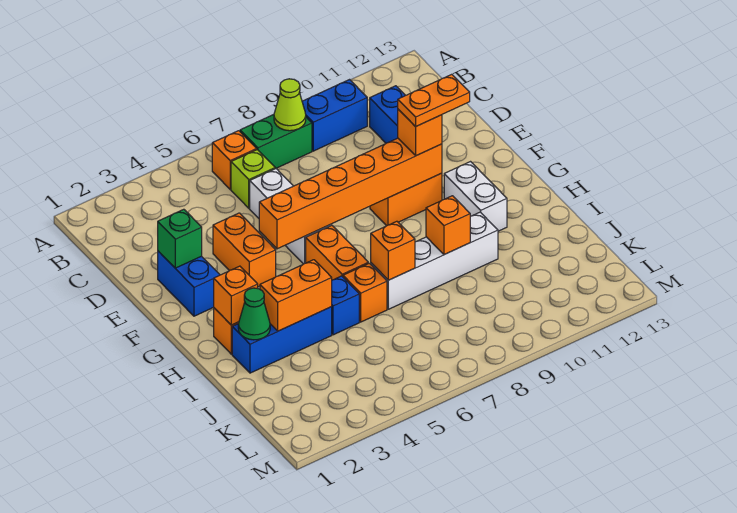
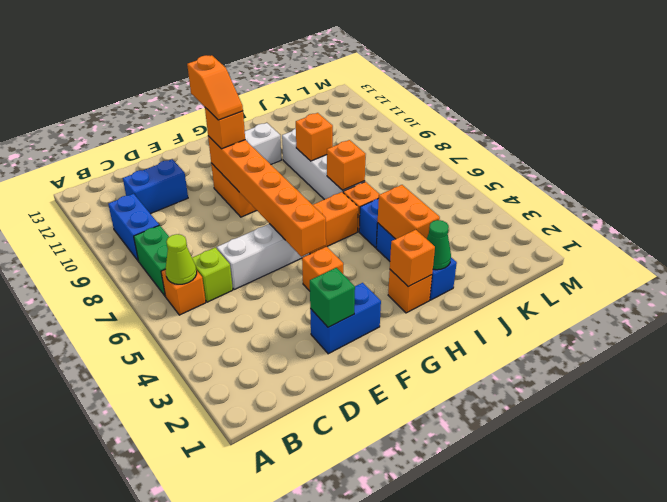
lime 1x1 cone [274,79,306,131] -> lime 1x1 cone moved to [166,234,197,284]
orange 1x2 brick [213,213,276,287] -> orange 1x1 brick [302,247,343,291]
orange 1x2 plate [398,74,470,127] -> orange 1x2 slope [187,55,243,120]

